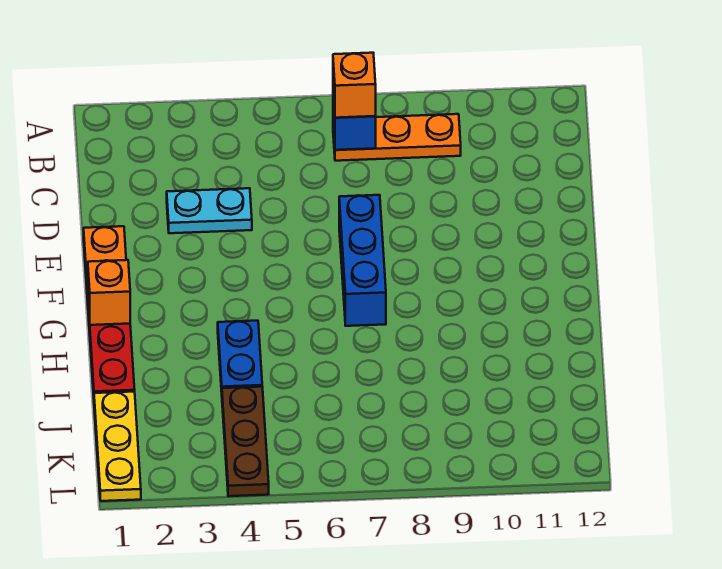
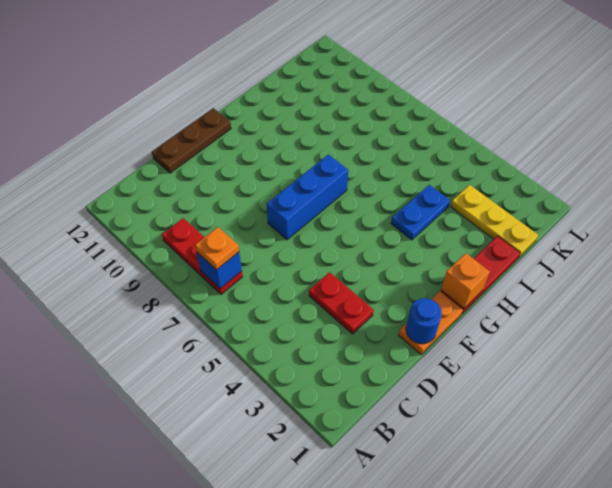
orange 1x3 plate [333,114,461,161] -> red 1x3 plate [162,218,243,294]
orange 1x1 brick [333,53,376,118] -> orange 1x1 plate [195,227,239,270]
cyan 1x2 plate [167,188,252,233] -> red 1x2 plate [309,272,374,334]
none -> blue 1x1 round brick [406,298,442,344]
yellow 1x3 plate [94,392,141,501] -> yellow 1x3 plate turned to [451,185,538,258]
brown 1x3 plate [222,387,269,496] -> brown 1x3 plate moved to [152,108,231,173]

